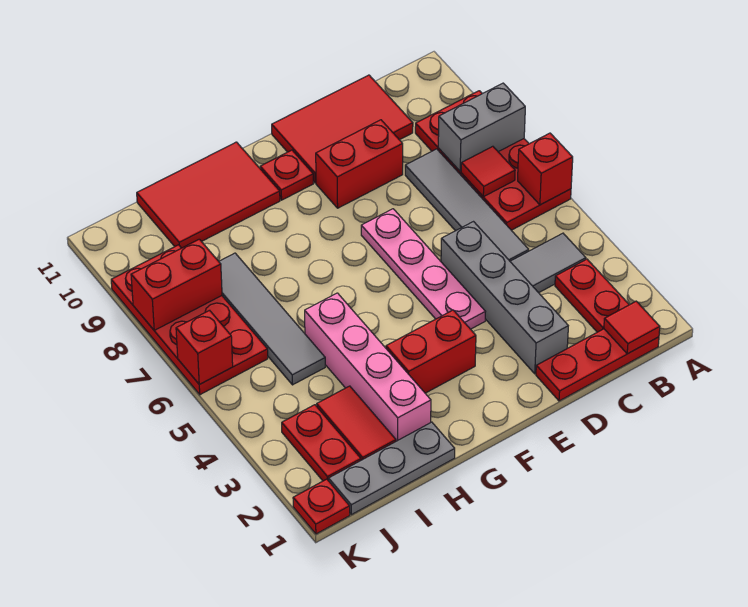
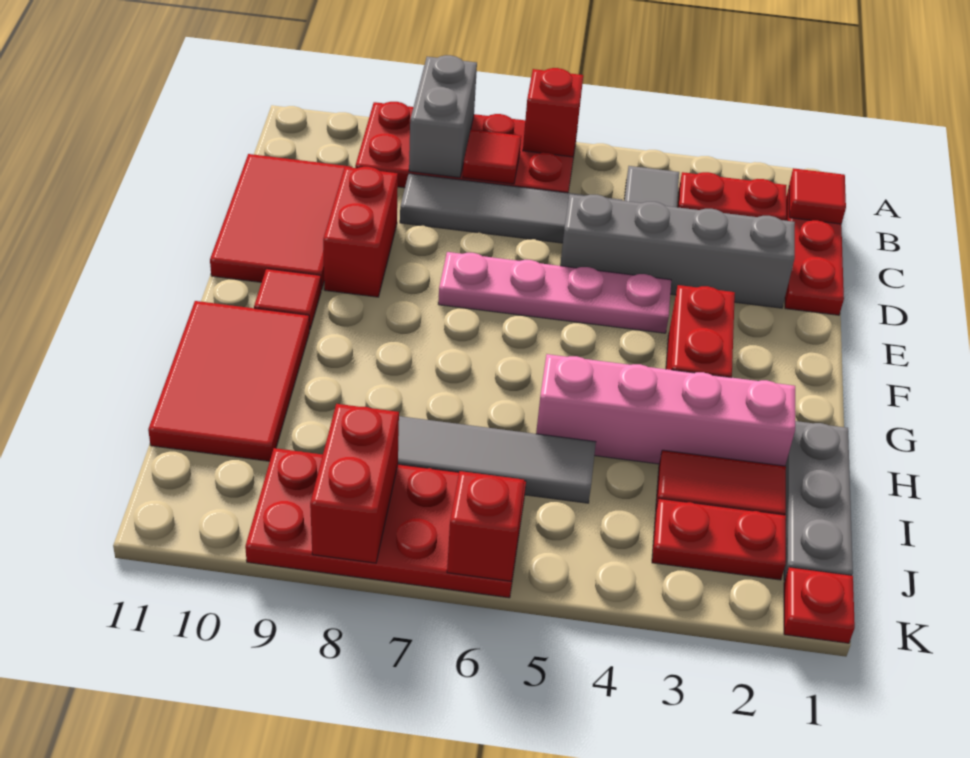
red 1x1 plate [260,150,313,200] -> red 1x1 tile [254,269,321,329]

